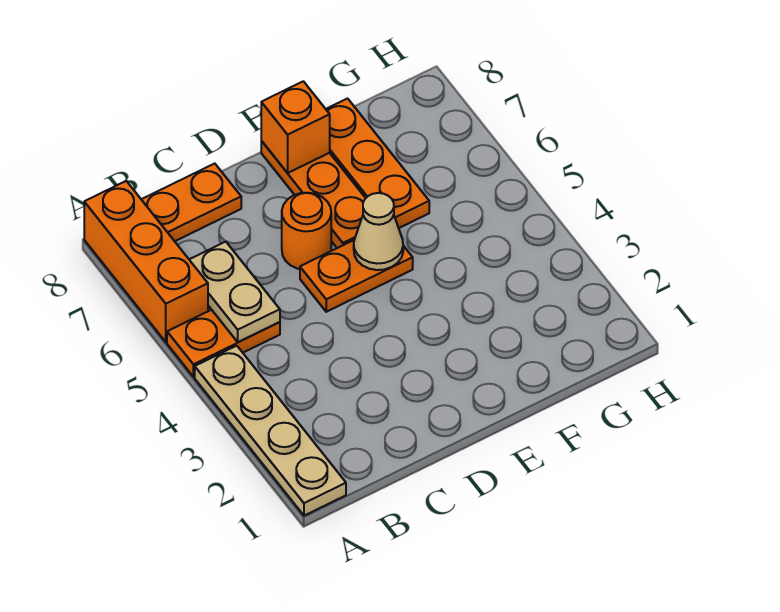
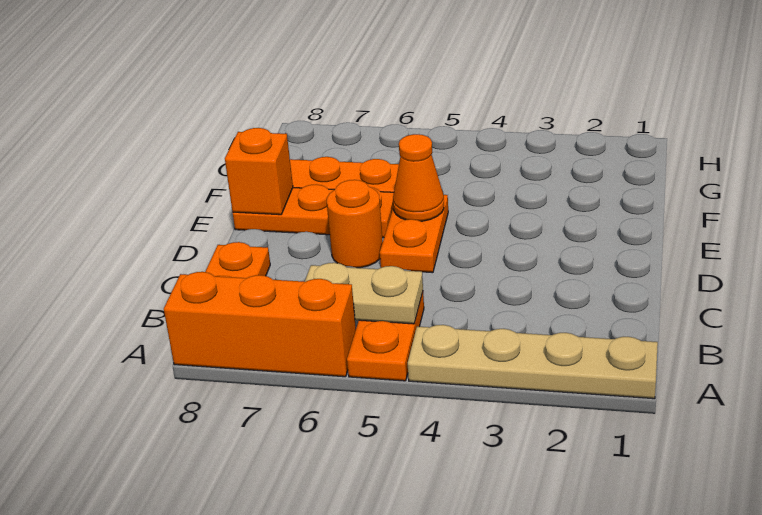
tan 1x1 cone [354,193,403,270] -> orange 1x1 cone [393,134,444,221]

